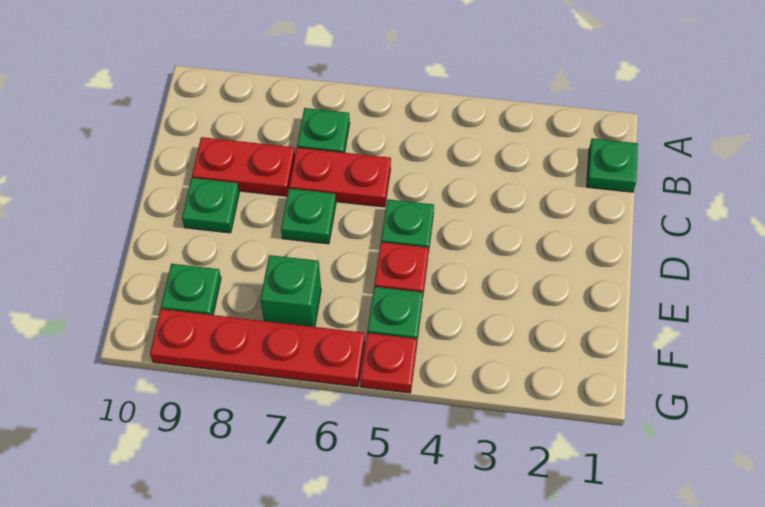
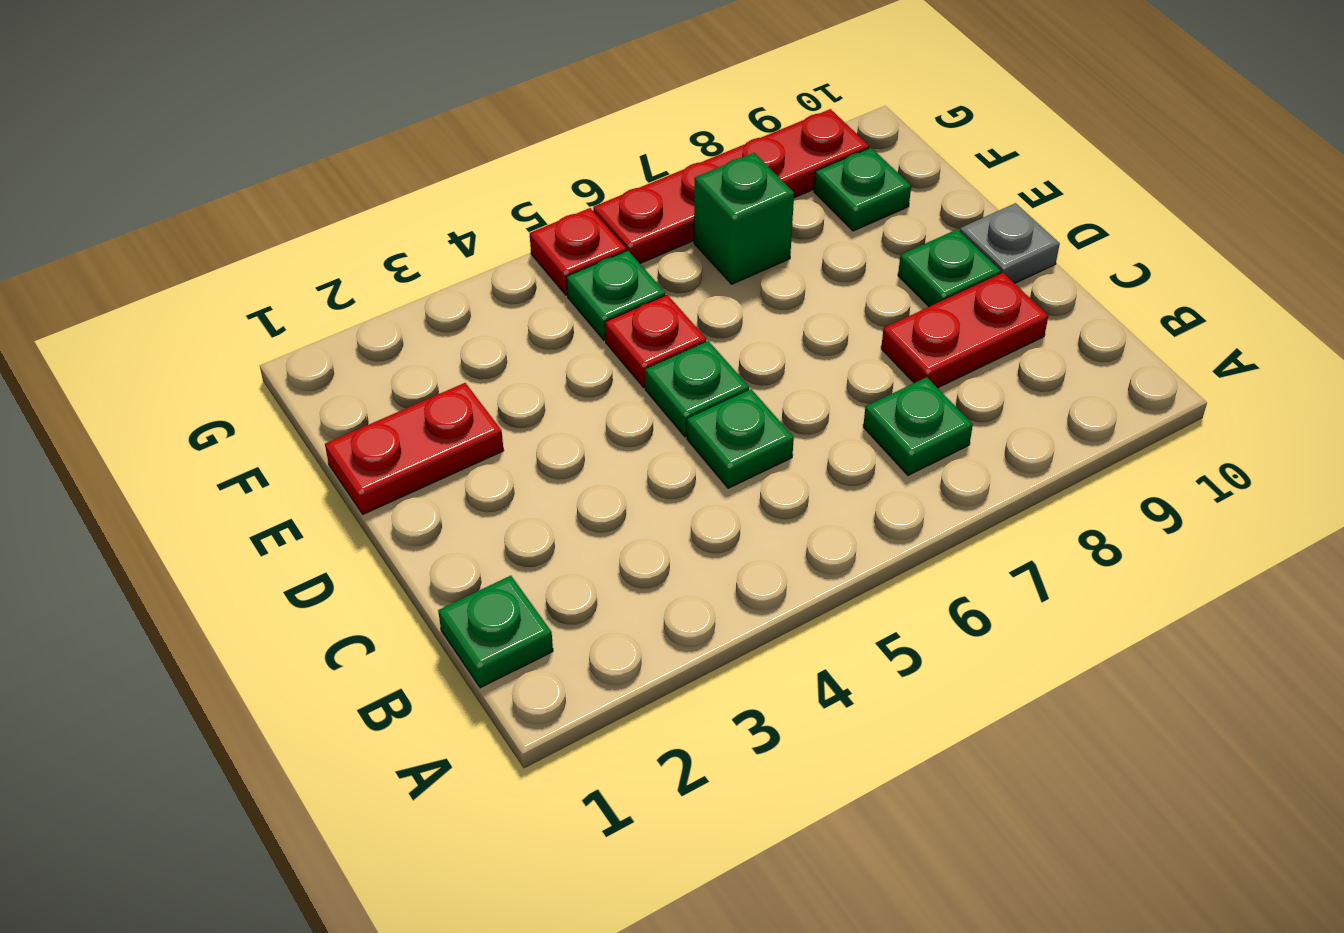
red 1x2 plate [289,148,391,207] -> red 1x2 plate moved to [325,383,504,514]
green 1x1 plate [281,189,336,244] -> green 1x1 plate moved to [687,389,794,488]
none -> grey 1x1 plate [960,203,1060,283]

